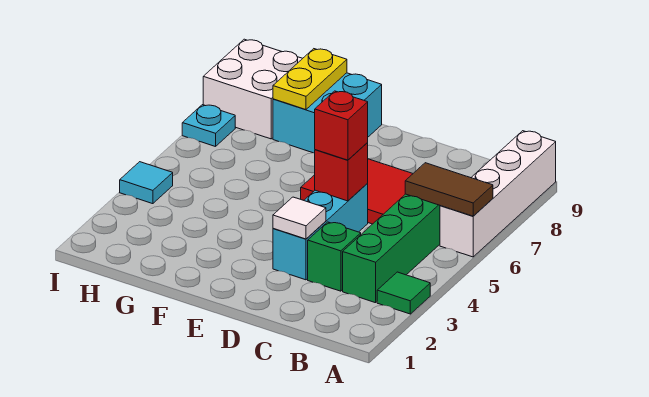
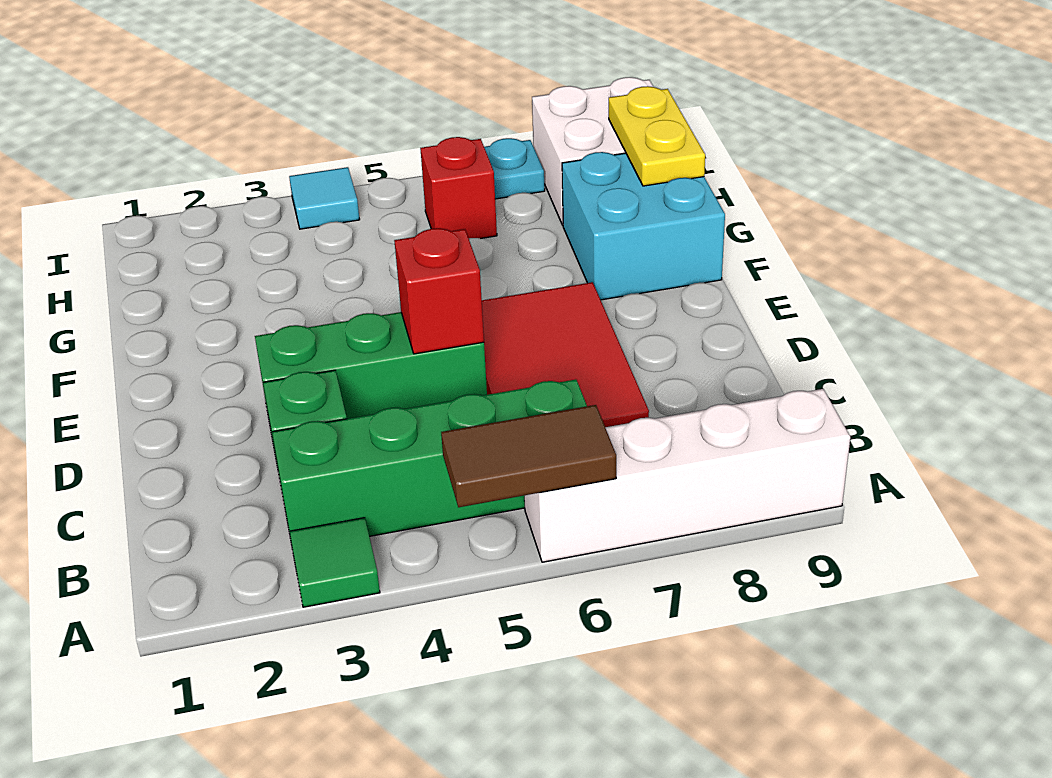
brown 1x2 tile [405,163,493,216] -> brown 1x2 tile turned to [441,405,616,507]
cyan 1x3 brick [273,183,368,280] -> green 1x3 brick [255,312,487,440]
white 1x1 tile [273,197,326,239] -> none
red 1x1 brick [315,91,368,160] -> red 1x1 brick moved to [420,137,497,239]
yellow 1x2 plate [273,49,347,109] -> yellow 1x2 plate turned to [609,86,705,186]

